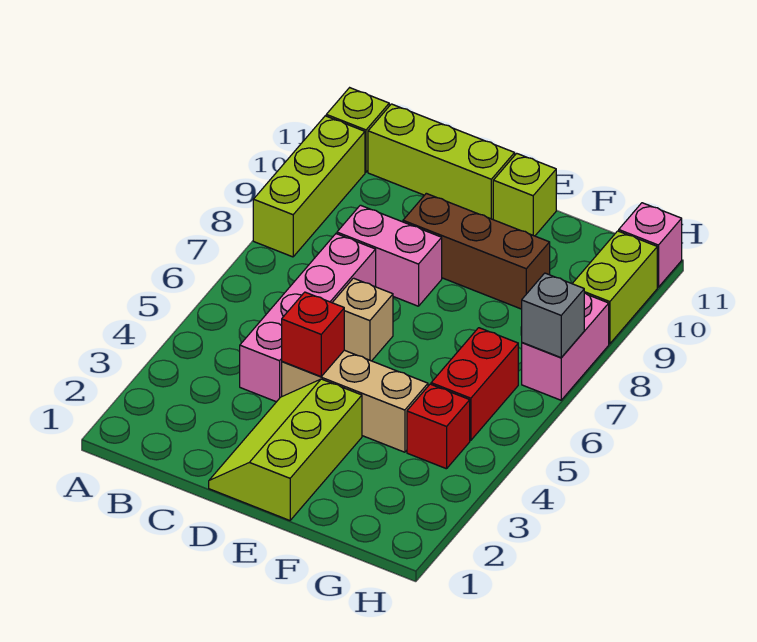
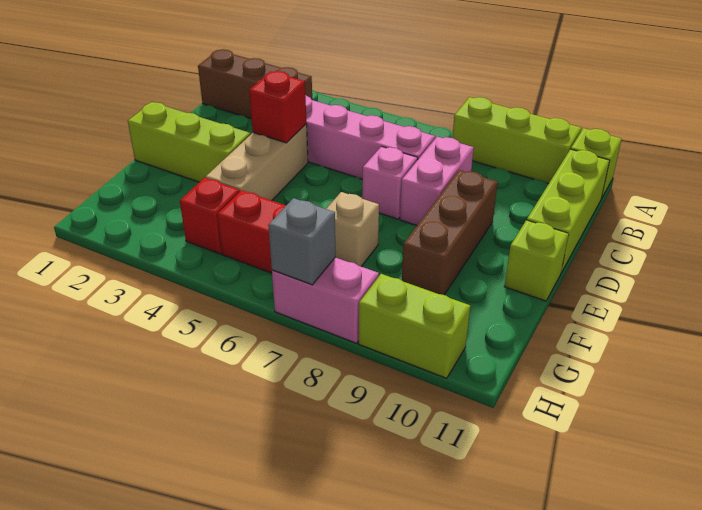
none -> brown 1x3 brick [198,49,312,119]
tan 1x1 brick [332,278,393,361] -> tan 1x1 brick moved to [326,192,379,266]
pink 1x1 brick [619,203,682,287] -> pink 1x1 brick moved to [362,146,418,219]

